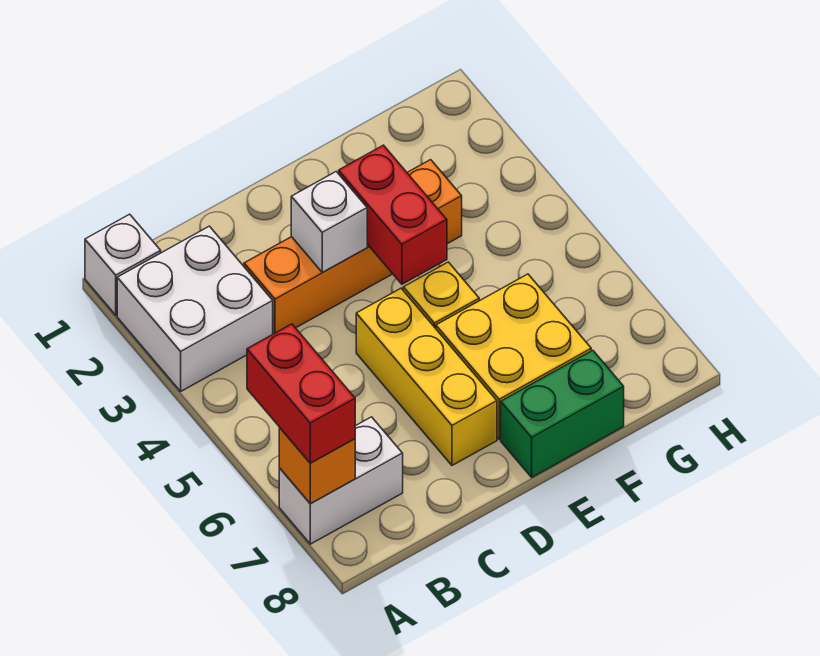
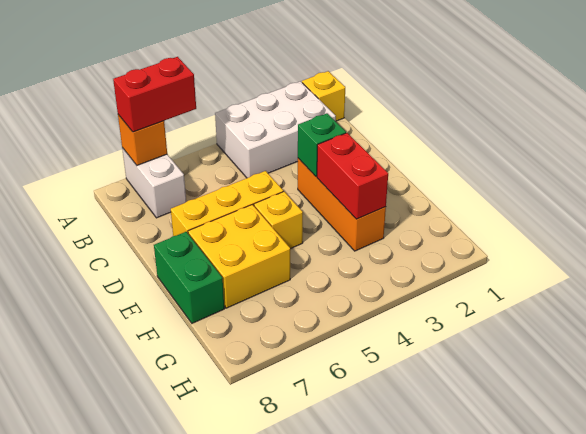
white 1x1 brick [85,214,161,315] -> yellow 1x1 brick [302,71,345,121]
white 2x2 brick [117,226,273,391] -> white 2x3 brick [215,81,336,178]
orange 1x4 brick [244,160,462,334] -> orange 1x3 brick [298,158,386,251]
white 1x1 brick [291,172,367,273] -> green 1x1 brick [298,113,346,176]
red 1x2 brick [339,145,447,284] -> red 1x2 brick turned to [317,133,388,219]

